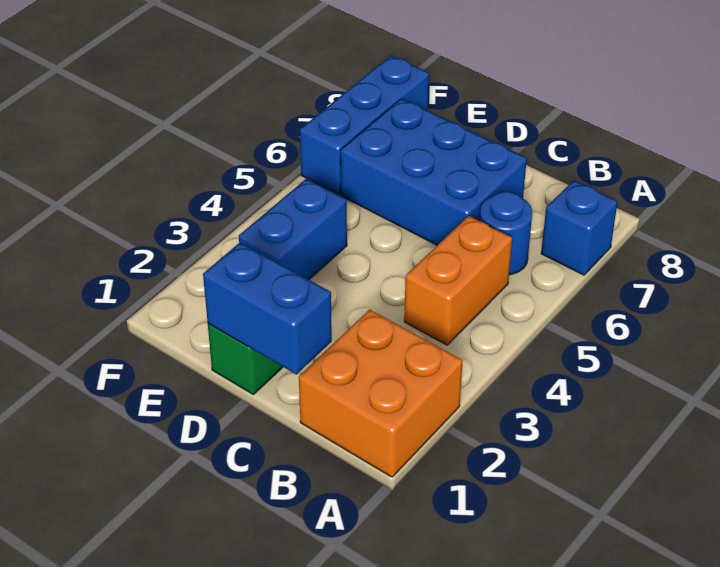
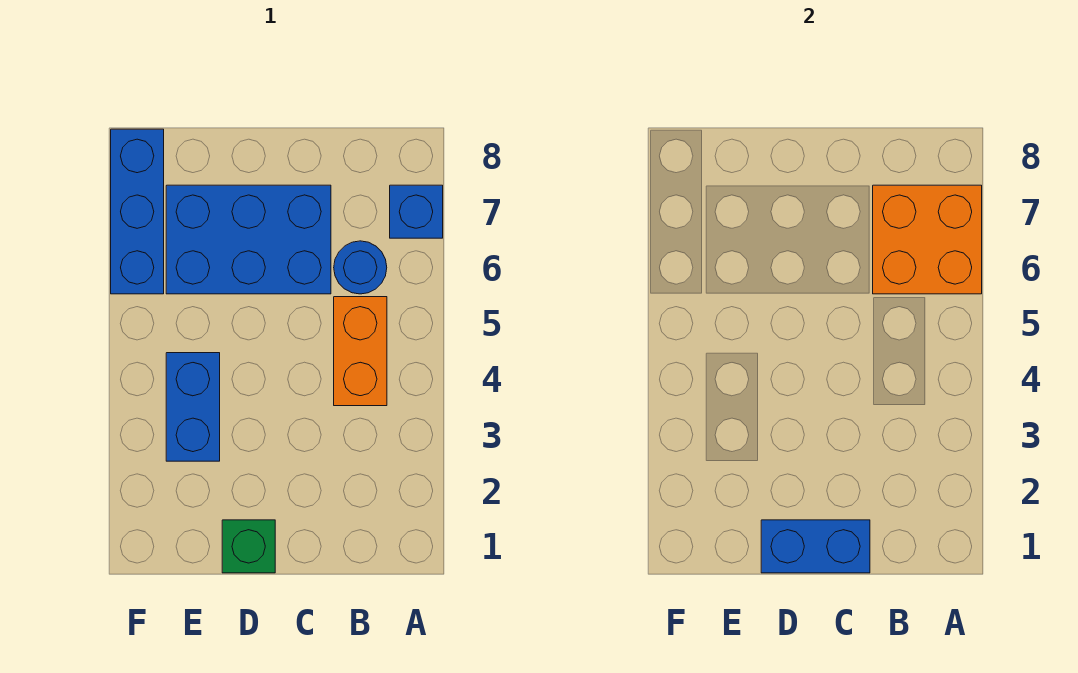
orange 2x2 brick [299,310,463,477] -> orange 2x2 brick moved to [873,185,982,294]

